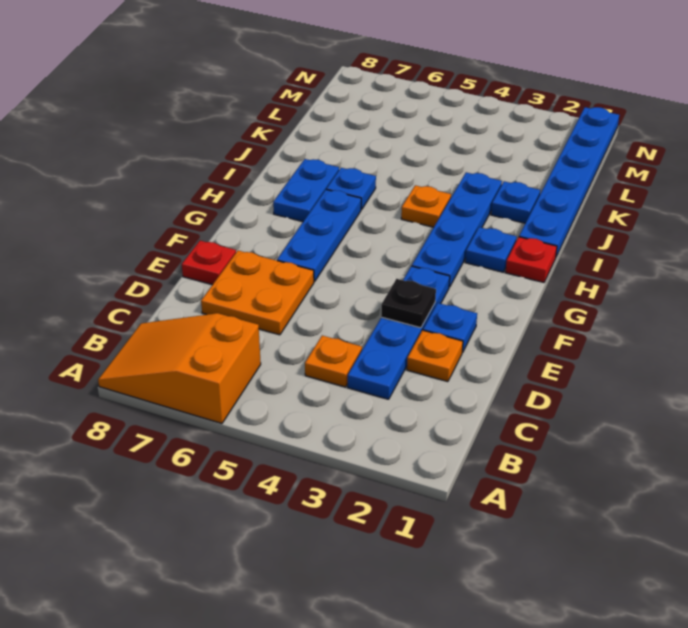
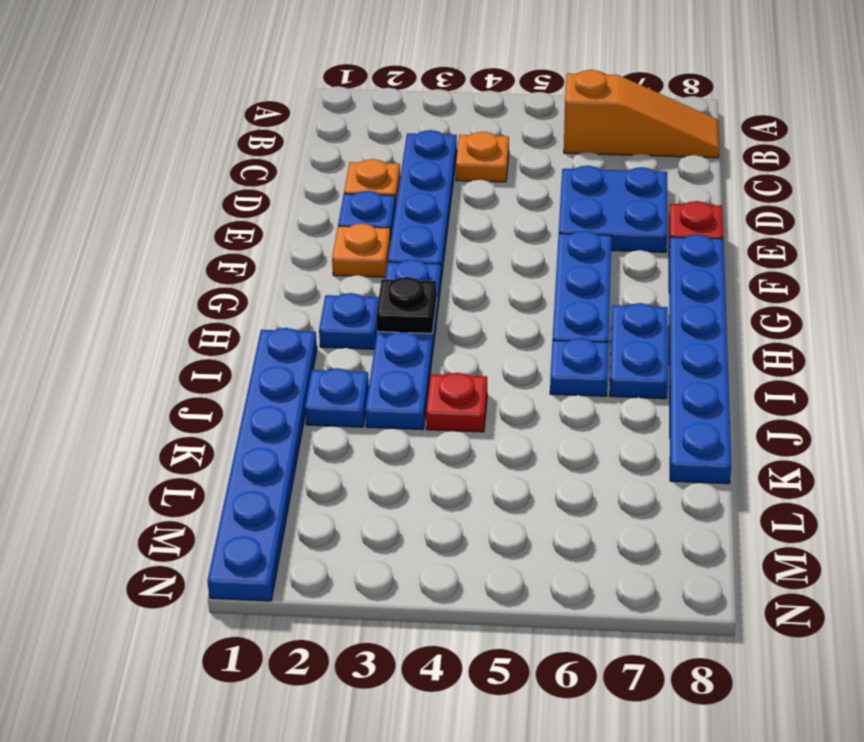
orange 2x3 slope [98,313,261,424] -> orange 1x3 slope [564,70,719,158]
orange 2x2 plate [201,251,314,335] -> blue 2x2 plate [559,166,667,252]
black 1x1 plate [381,279,436,328] -> black 1x1 plate moved to [376,277,437,334]
none -> blue 1x6 plate [669,234,731,484]
red 1x1 plate [505,237,557,282] -> red 1x1 plate moved to [426,373,487,432]
orange 1x1 plate [401,185,451,227] -> orange 1x1 plate moved to [332,224,391,277]

